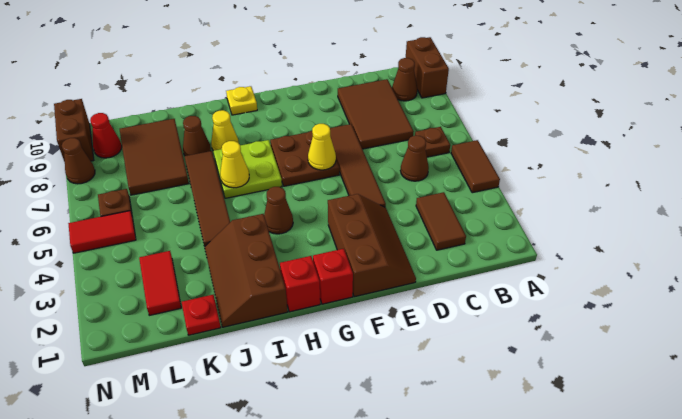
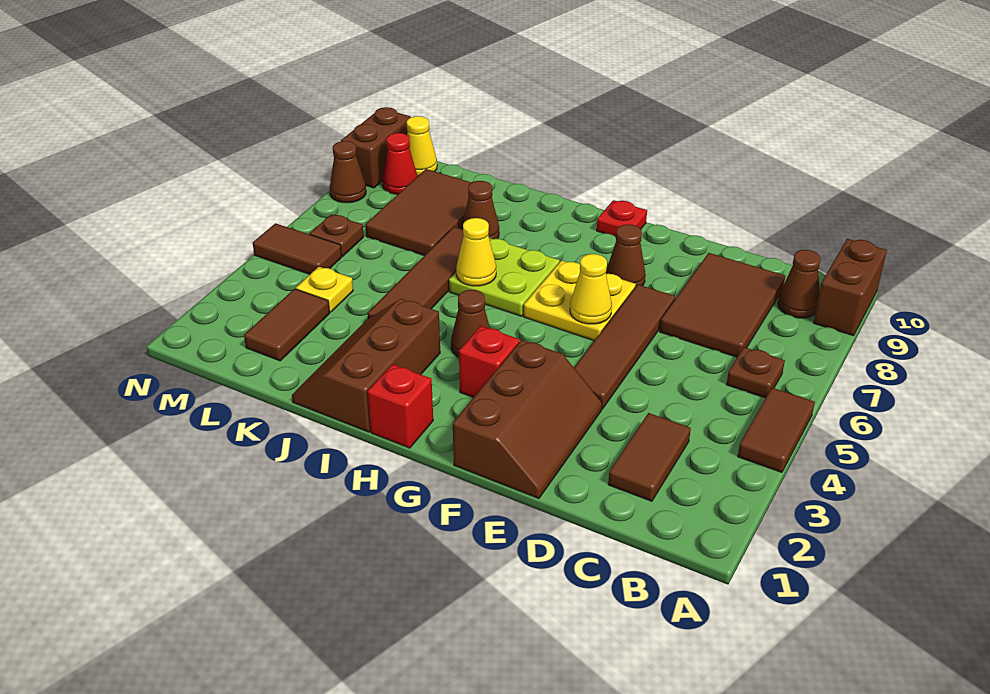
brown 1x1 cone [400,136,429,181] -> brown 1x1 cone moved to [606,224,646,287]
brown 2x2 plate [270,131,339,186] -> yellow 2x2 plate [524,260,636,341]
red 1x1 brick [313,249,353,304] -> red 1x1 brick moved to [459,326,520,398]
yellow 1x1 plate [226,86,257,115] -> yellow 1x1 plate moved to [296,267,353,312]
yellow 1x1 cone [211,110,239,151] -> yellow 1x1 cone moved to [407,116,437,176]
red 1x1 plate [182,295,221,335] -> red 1x1 plate moved to [597,200,647,237]
red 1x2 tile [139,251,181,315] -> brown 1x2 tile [244,289,330,361]
red 1x2 tile [68,211,136,253] -> brown 1x2 tile [253,223,342,274]

